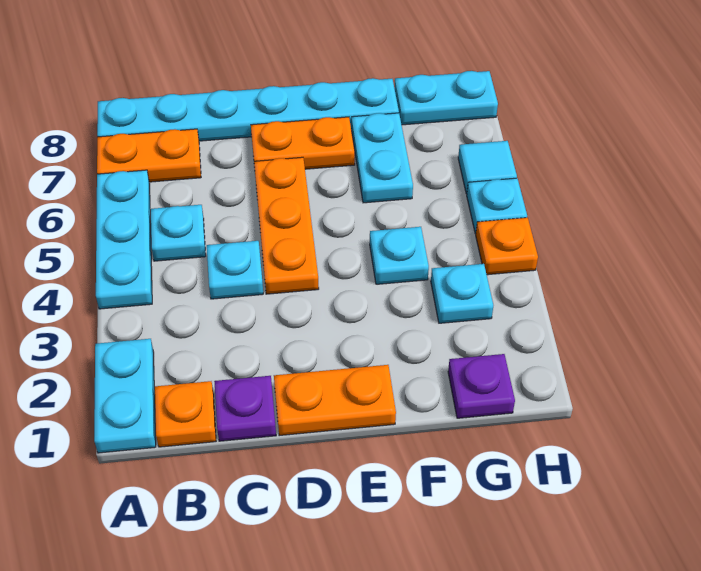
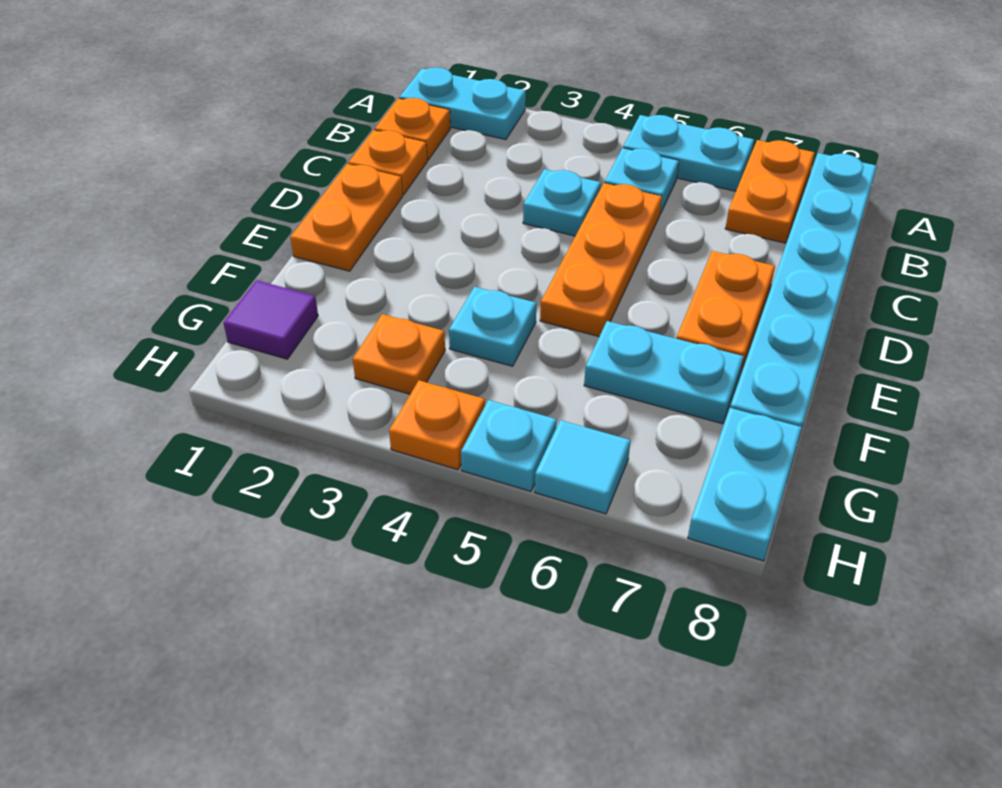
cyan 1x3 plate [96,170,152,309] -> cyan 1x2 plate [623,115,754,191]
purple 1x1 plate [214,376,276,441] -> orange 1x1 plate [348,130,427,195]
orange 1x3 plate [254,157,319,294] -> orange 1x3 plate turned to [540,183,662,336]
purple 1x1 plate [448,354,515,418] -> purple 1x1 tile [224,280,318,359]
cyan 1x1 plate [431,264,493,323] -> orange 1x1 plate [353,314,445,394]

